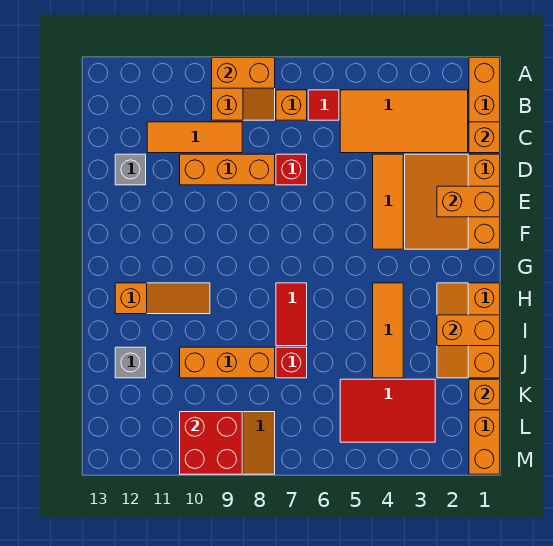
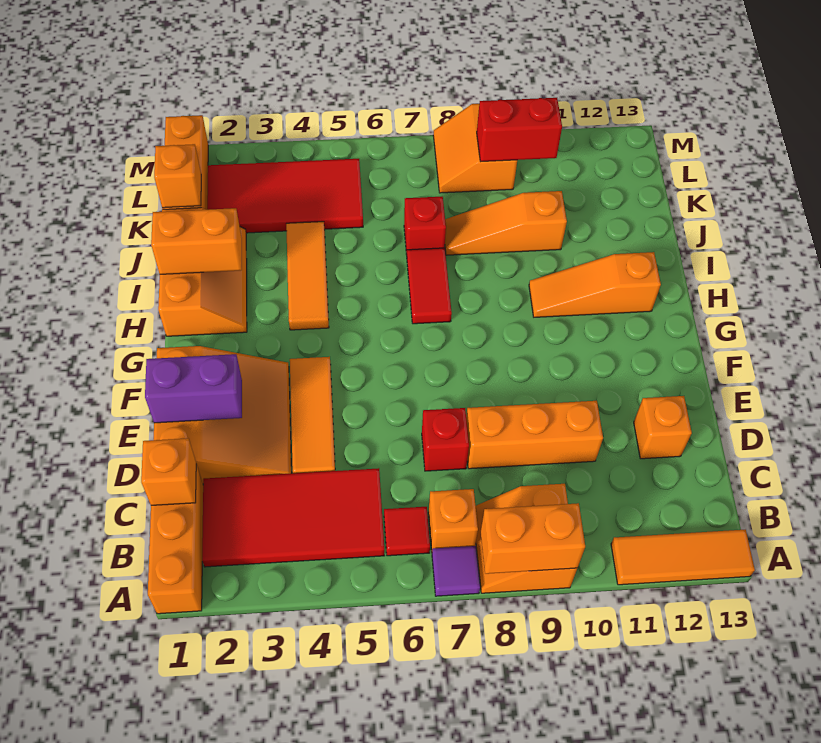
none -> purple 1x1 tile [432,546,480,596]
orange 2x4 tile [340,90,468,153] -> red 2x4 tile [202,468,384,567]
orange 1x3 tile [147,122,242,153] -> orange 1x3 tile moved to [611,529,755,585]
grey 1x1 brick [115,154,146,185] -> orange 1x1 brick [634,396,692,459]
orange 1x2 brick [437,186,500,217] -> purple 1x2 brick [145,354,242,423]
orange 1x3 brick [180,347,275,378] -> orange 1x3 slope [445,191,567,255]
grey 1x1 brick [115,347,146,378] -> none
red 2x3 tile [340,379,435,442] -> red 2x4 tile [207,159,363,233]
red 2x2 brick [180,412,242,474] -> red 1x2 brick [477,98,562,162]

